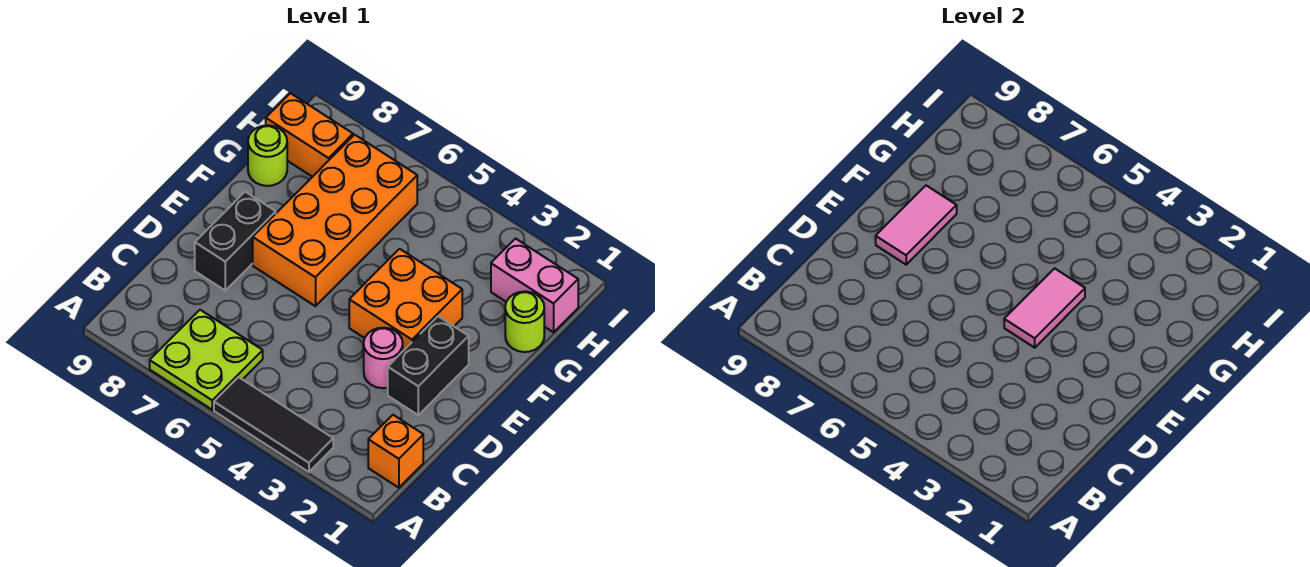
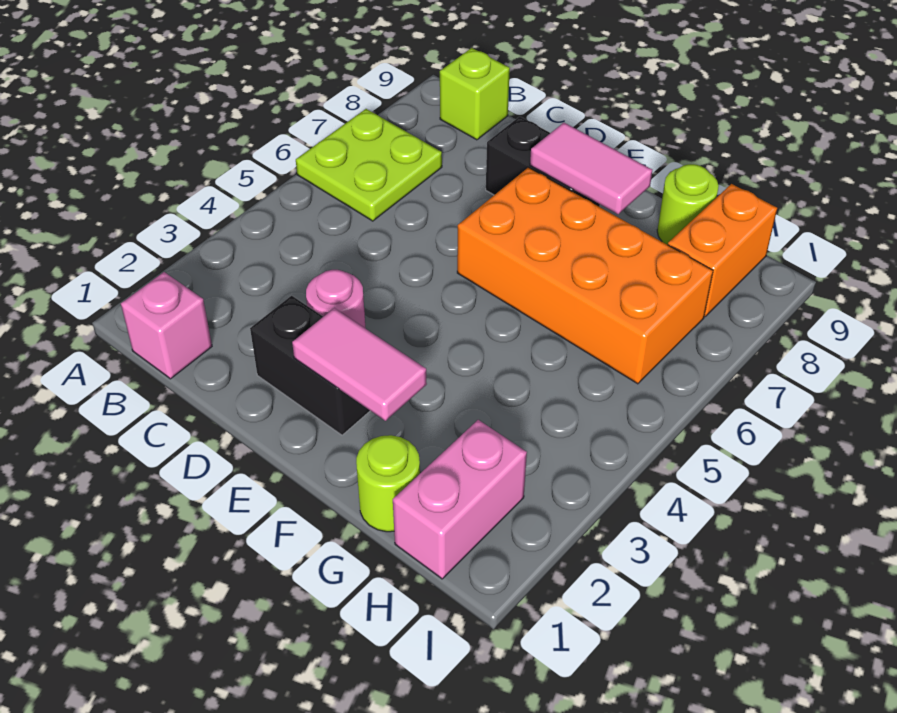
black 1x3 tile [214,377,333,472] -> none
orange 1x1 brick [368,415,423,488] -> pink 1x1 brick [121,272,212,379]
none -> lime 1x1 brick [440,48,510,140]
orange 2x2 brick [349,249,462,351] -> none
pink 1x2 tile [1004,268,1085,348] -> pink 1x2 tile moved to [292,308,427,421]

